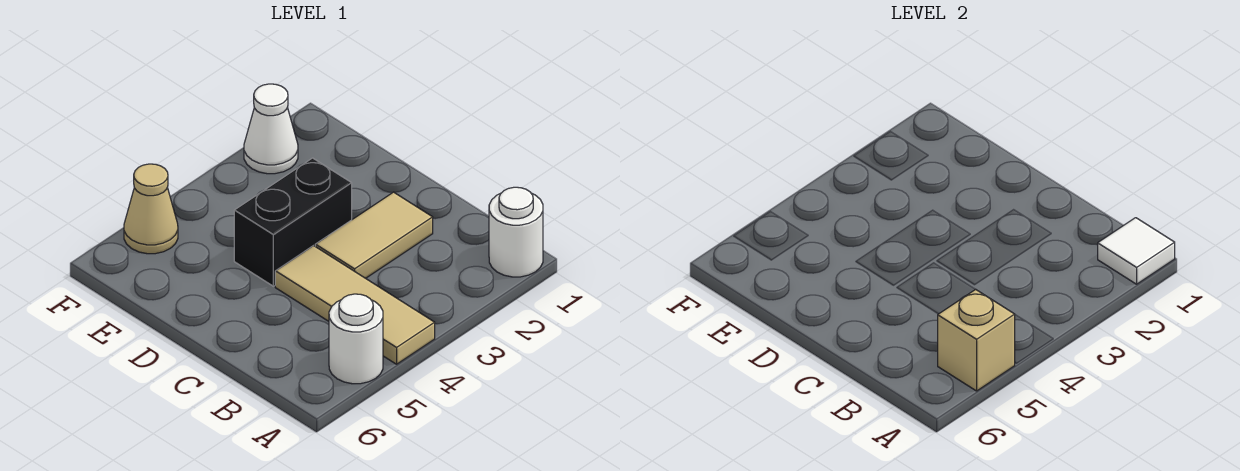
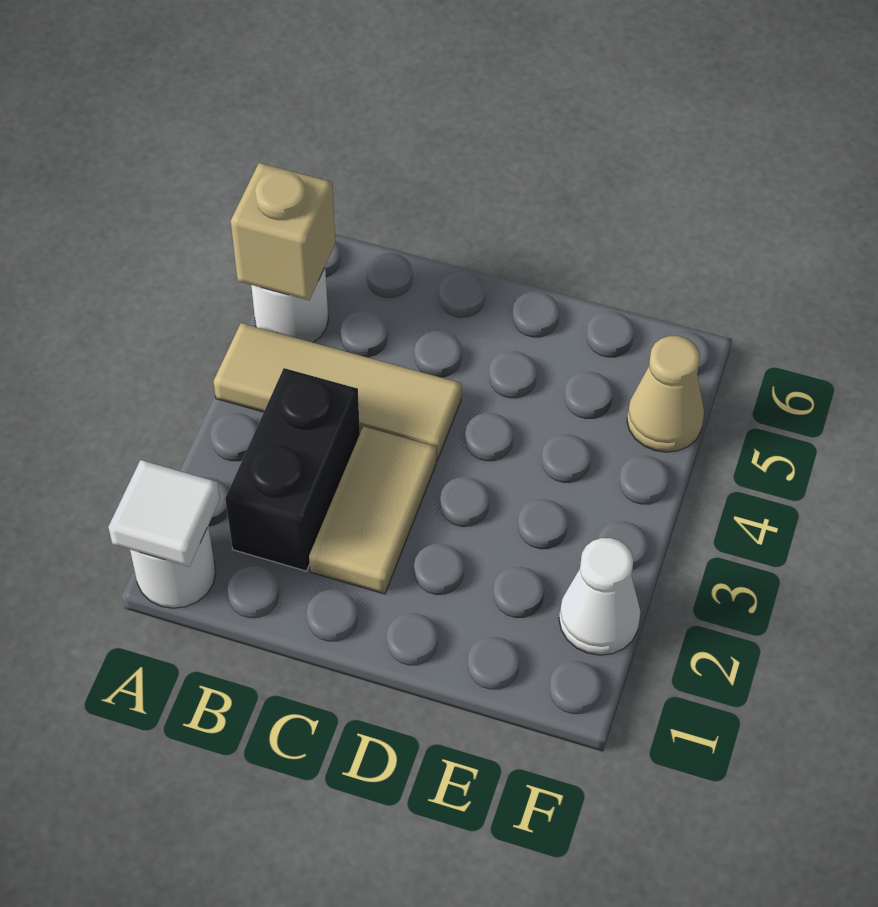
black 1x2 brick [234,158,352,286] -> black 1x2 brick moved to [225,368,360,571]

